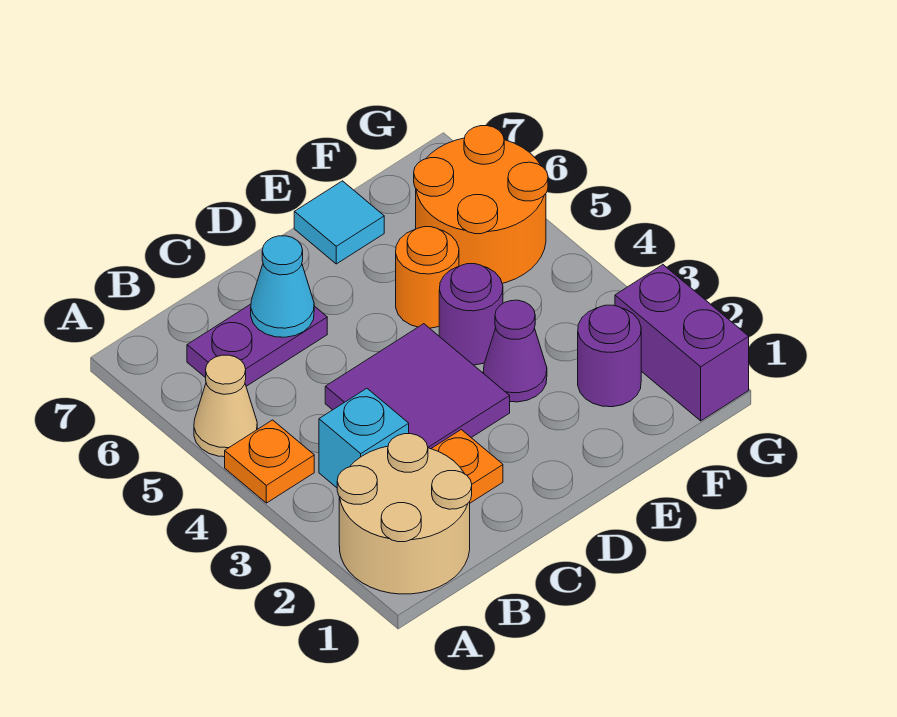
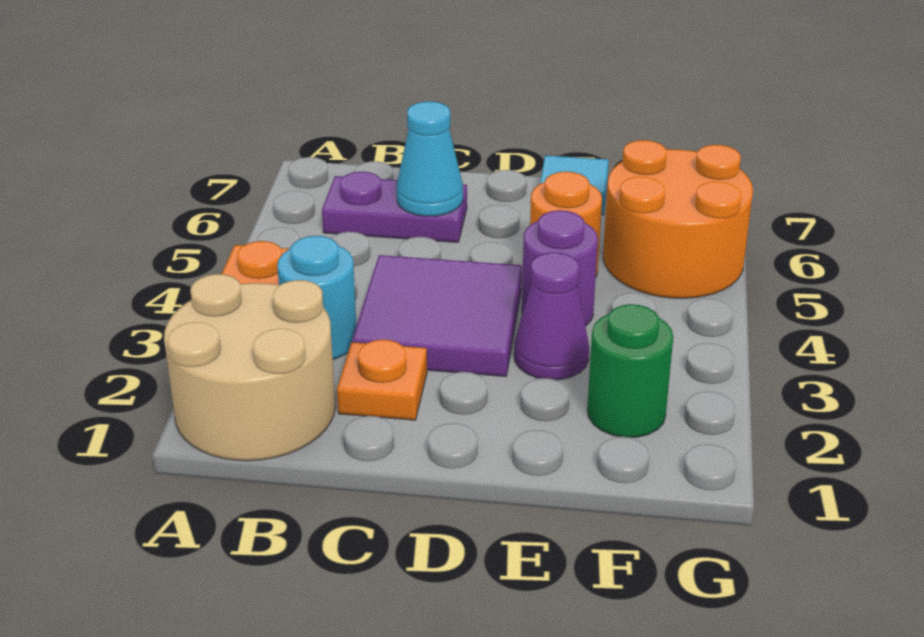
tan 1x1 cone [194,355,257,457] -> none
cyan 1x1 brick [319,388,409,488] -> cyan 1x1 round brick [277,236,356,359]
purple 1x1 round brick [578,305,641,407] -> green 1x1 round brick [587,304,673,437]
purple 1x2 brick [615,265,749,421] -> none

